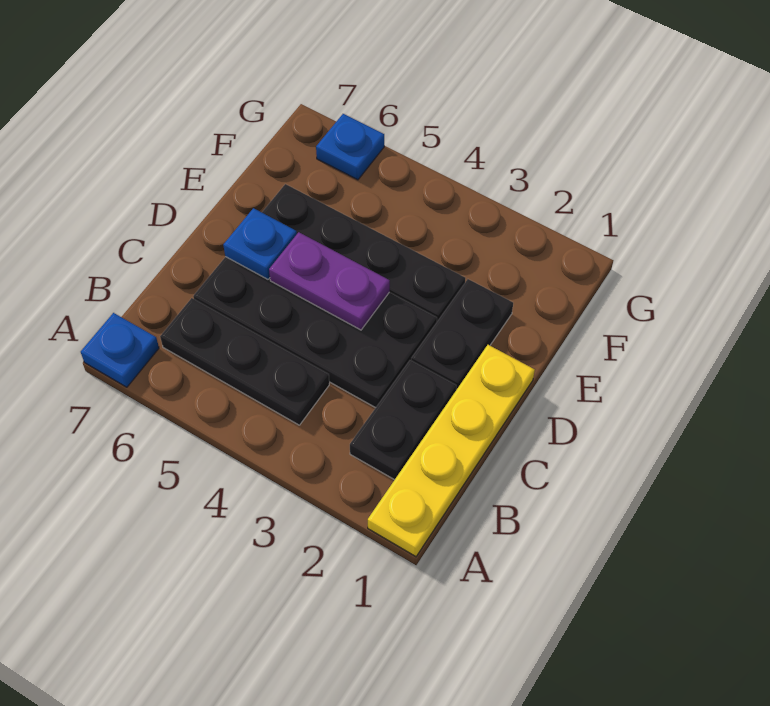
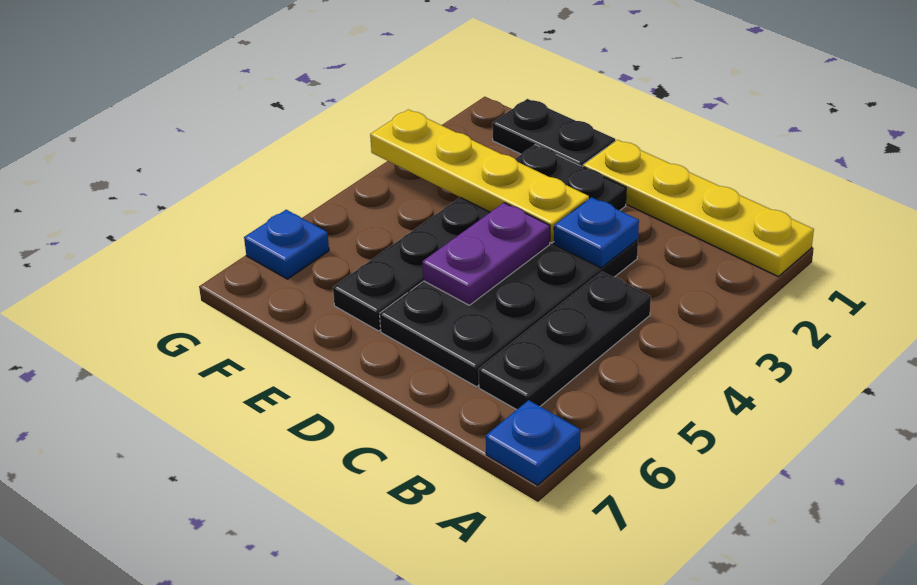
black 1x2 plate [350,360,456,480] -> black 1x2 plate moved to [492,99,615,167]
none -> yellow 1x4 plate [370,110,589,243]
blue 1x1 plate [223,208,297,279] -> blue 1x1 plate moved to [554,197,639,268]

